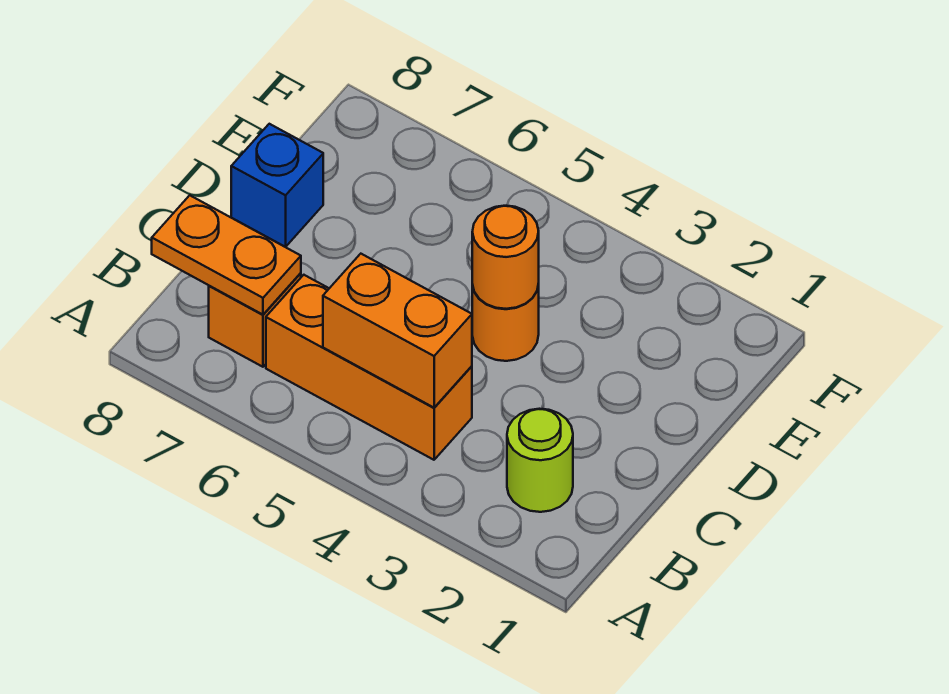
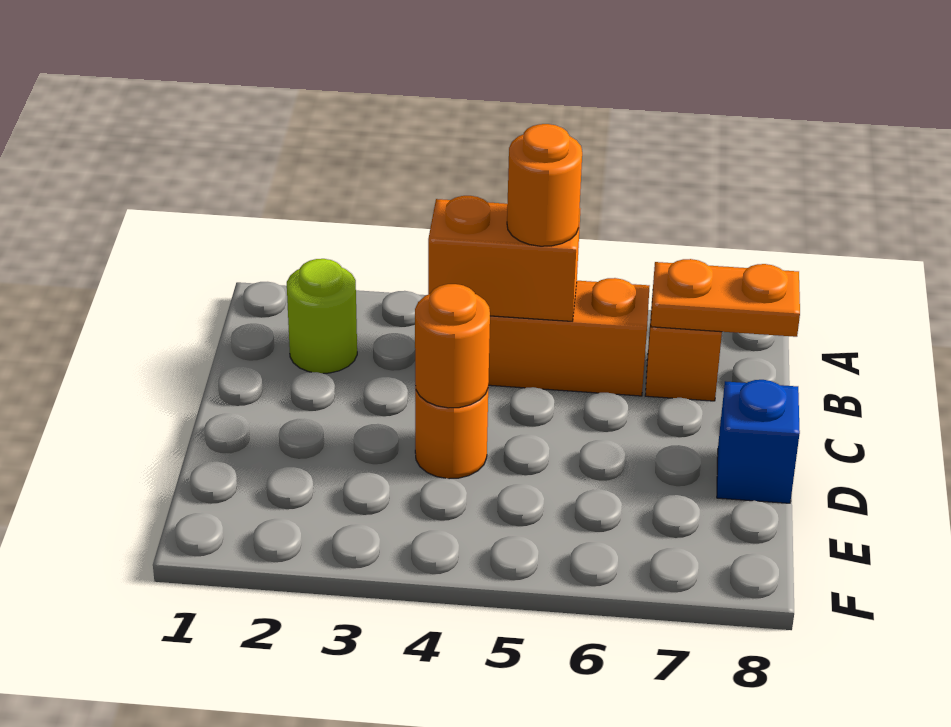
none -> orange 1x1 round brick [507,124,582,246]

